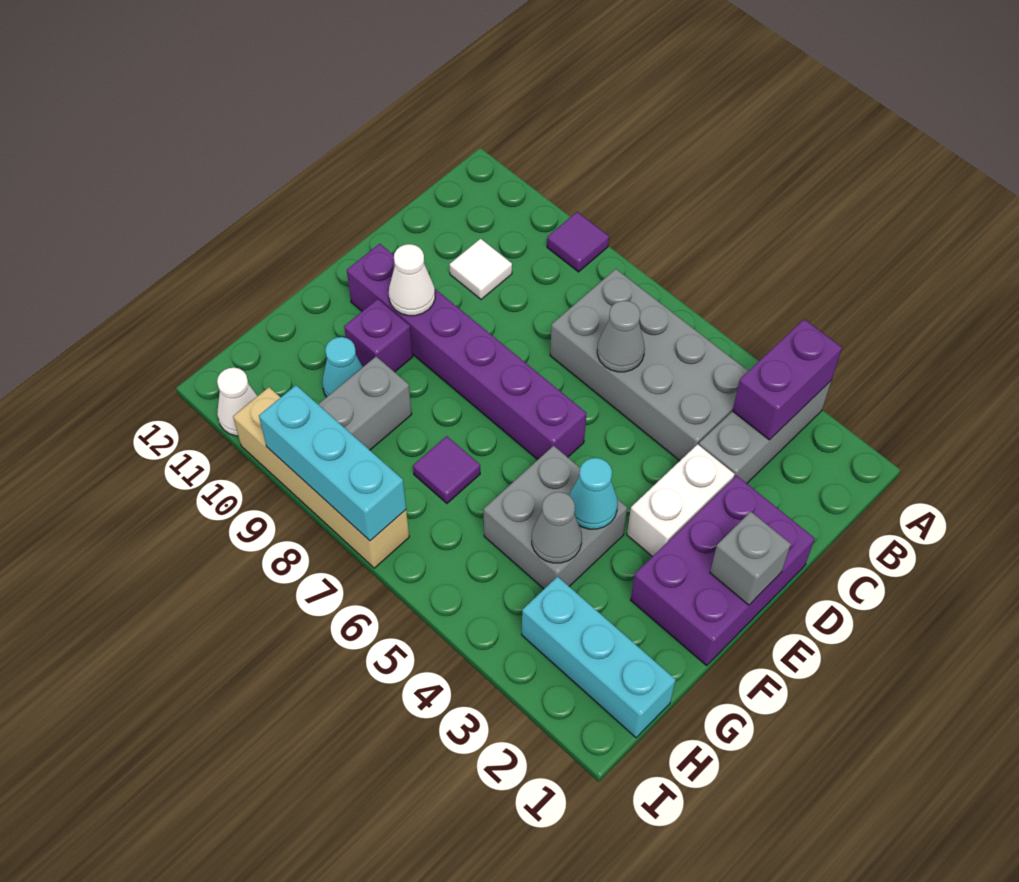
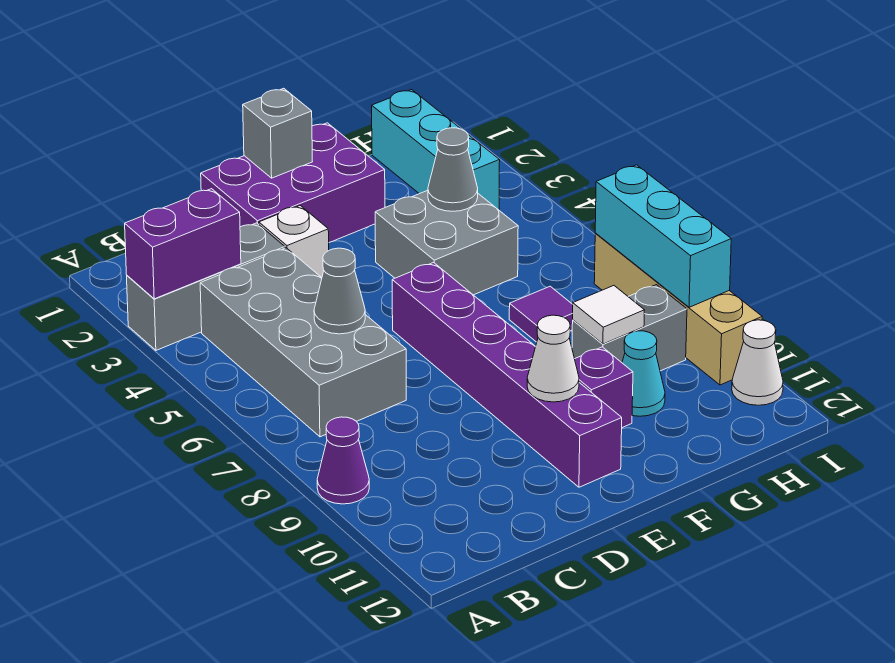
purple 1x1 tile [547,212,609,272] -> purple 1x1 cone [317,417,369,504]
white 1x1 tile [450,239,512,300] -> white 1x1 tile moved to [573,286,644,344]
white 1x2 brick [627,444,735,557] -> white 1x1 brick [259,206,329,277]
cyan 1x1 cone [569,458,618,529] -> none

